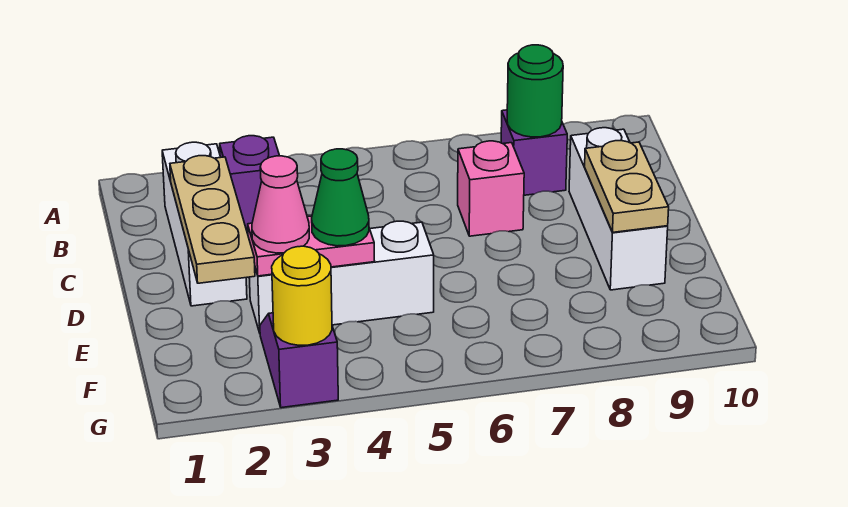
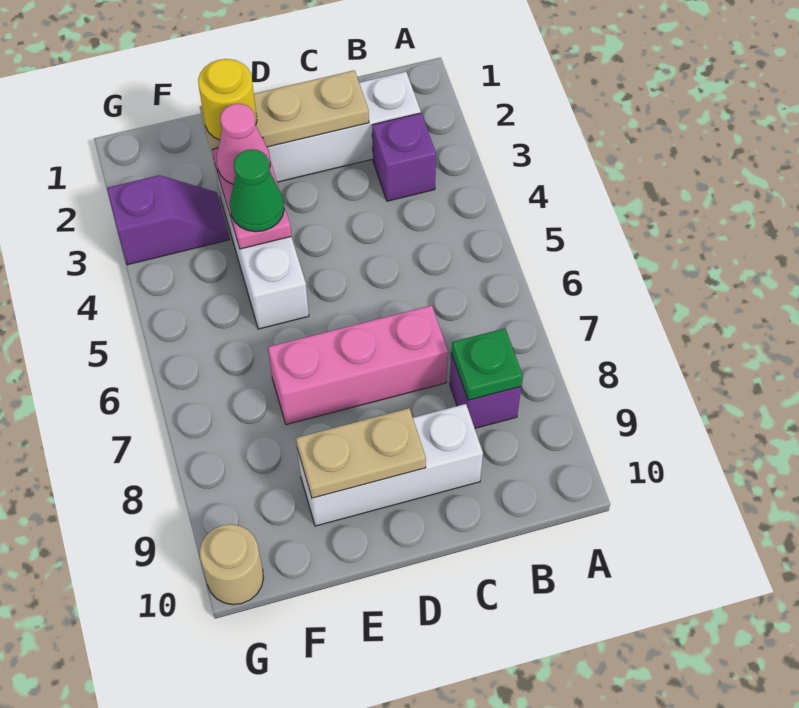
green 1x1 round brick [507,45,563,137] -> green 1x1 plate [451,328,523,400]
pink 1x1 brick [458,141,524,236] -> pink 1x3 brick [268,305,448,425]
yellow 1x1 round brick [272,246,332,345] -> yellow 1x1 round brick moved to [198,59,257,140]
none -> tan 1x1 round brick [200,524,264,605]

